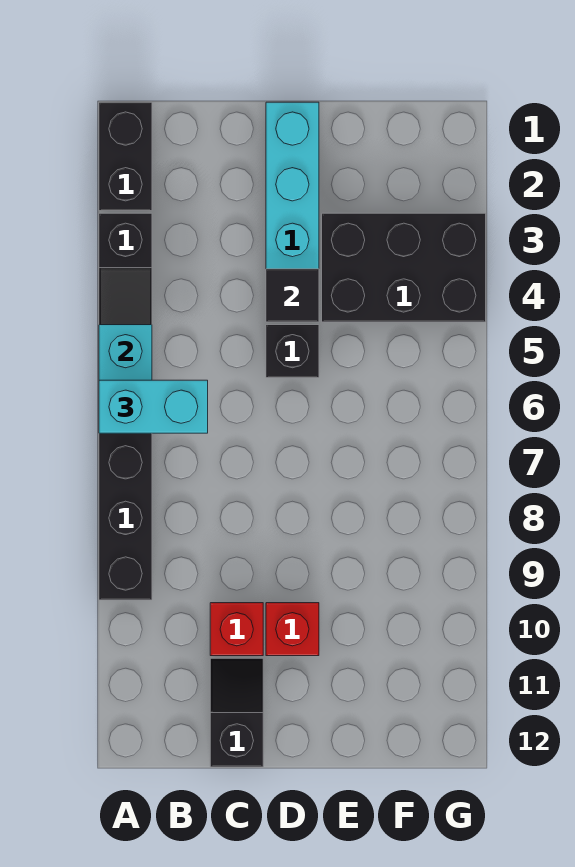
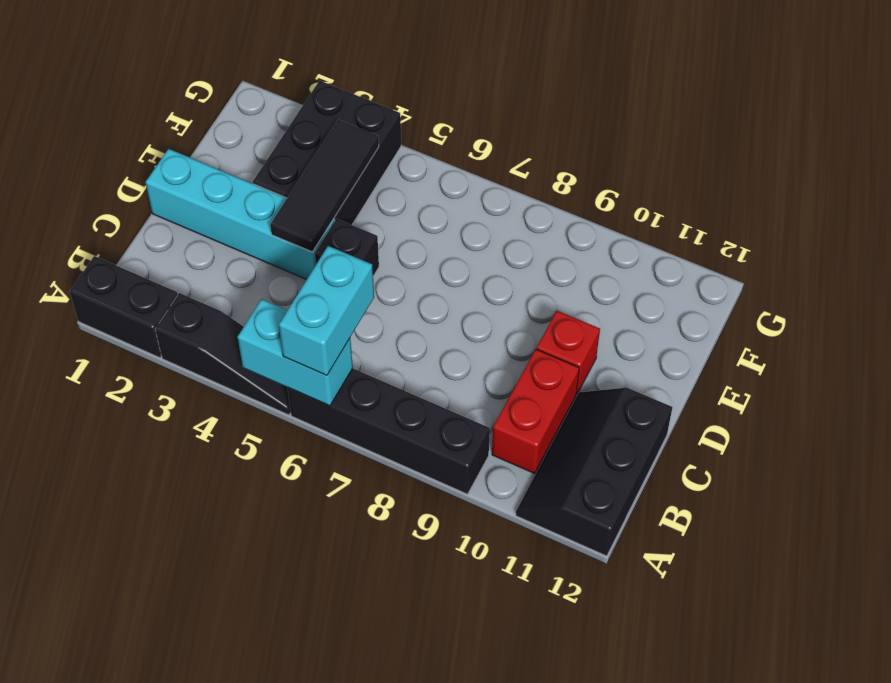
red 1x1 brick [210,603,263,656] -> red 1x2 brick [492,349,579,474]
black 1x2 slope [210,658,263,767] -> black 2x3 slope [516,388,672,556]
black 1x1 tile [266,269,319,322] -> black 1x3 tile [270,120,379,252]

